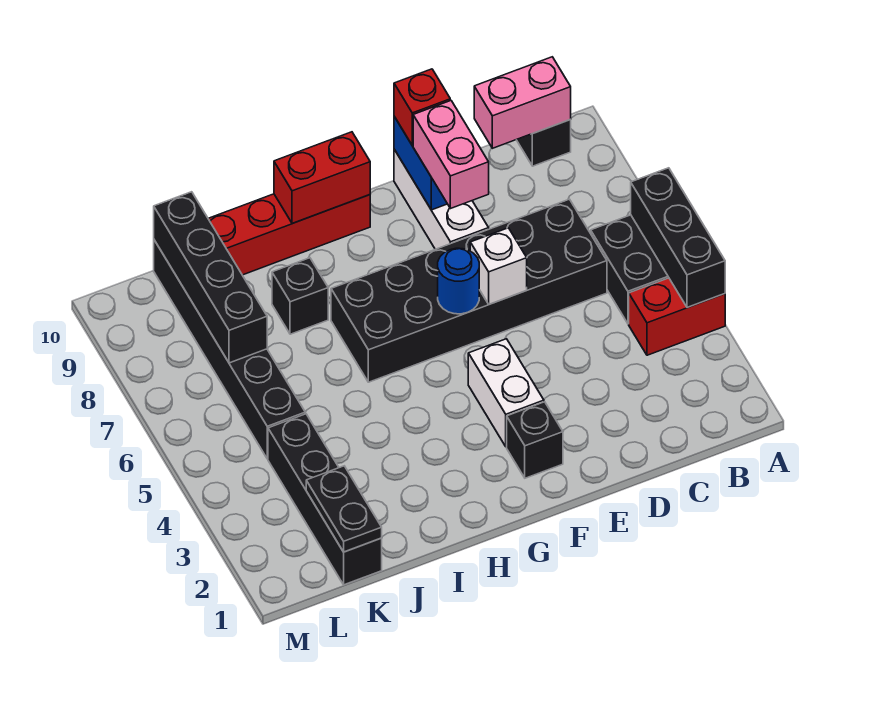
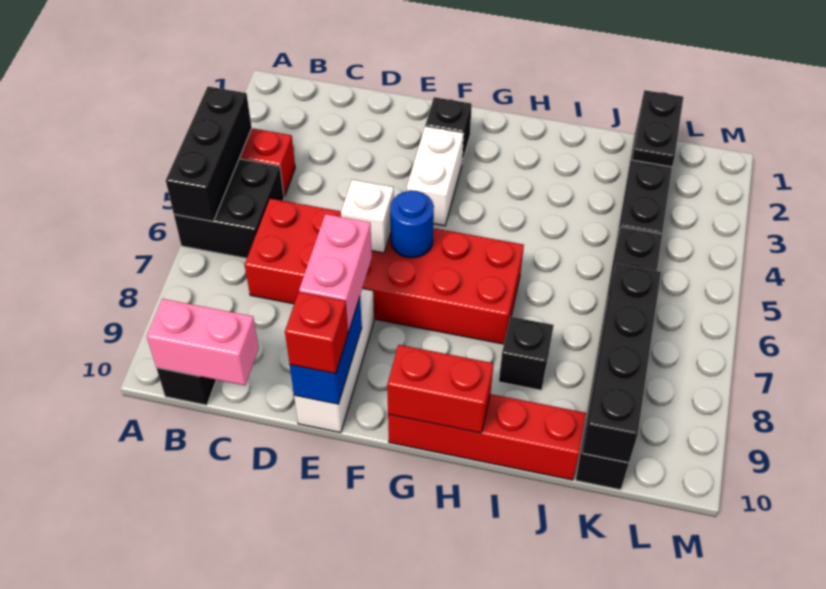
black 2x6 brick [331,199,607,382] -> red 2x6 brick [245,199,524,344]

